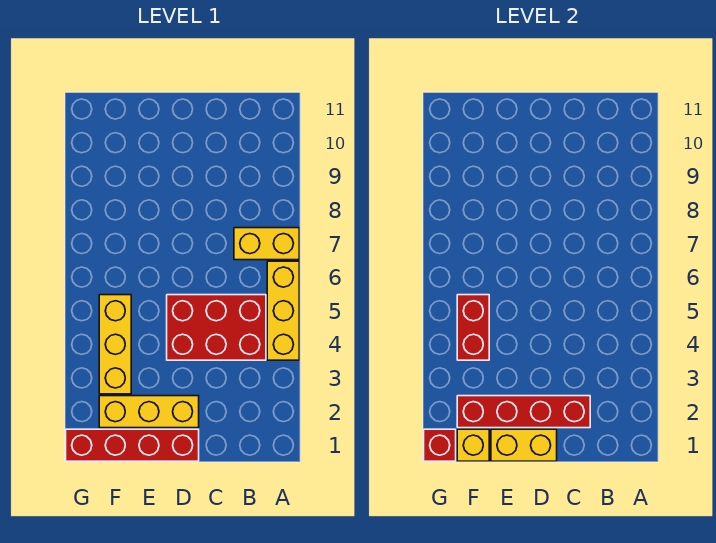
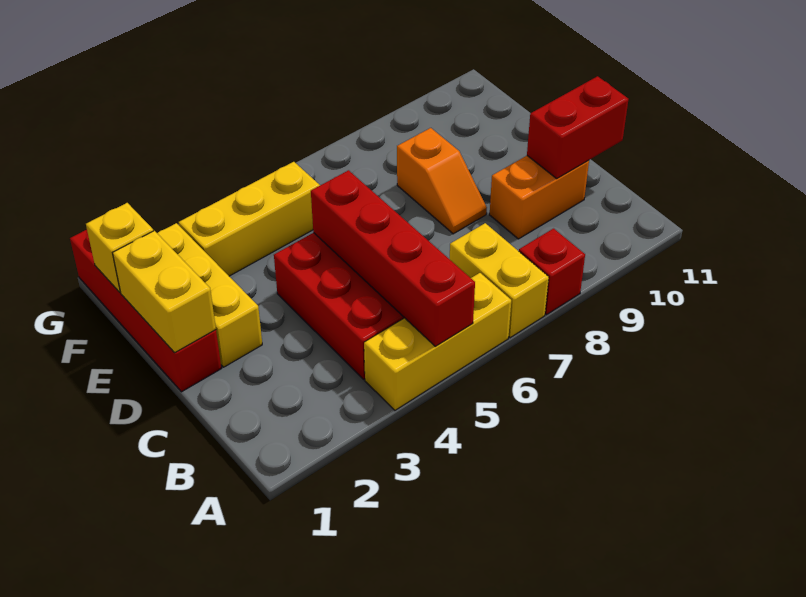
red 1x4 brick [457,396,590,428] -> red 1x4 brick moved to [311,170,475,347]
none -> orange 1x2 brick [490,156,589,239]
none -> orange 1x2 slope [397,128,487,234]
red 1x2 brick [457,295,489,360] -> red 1x2 brick moved to [527,76,628,178]
red 1x1 brick [424,429,456,461] -> red 1x1 brick moved to [519,229,585,315]

